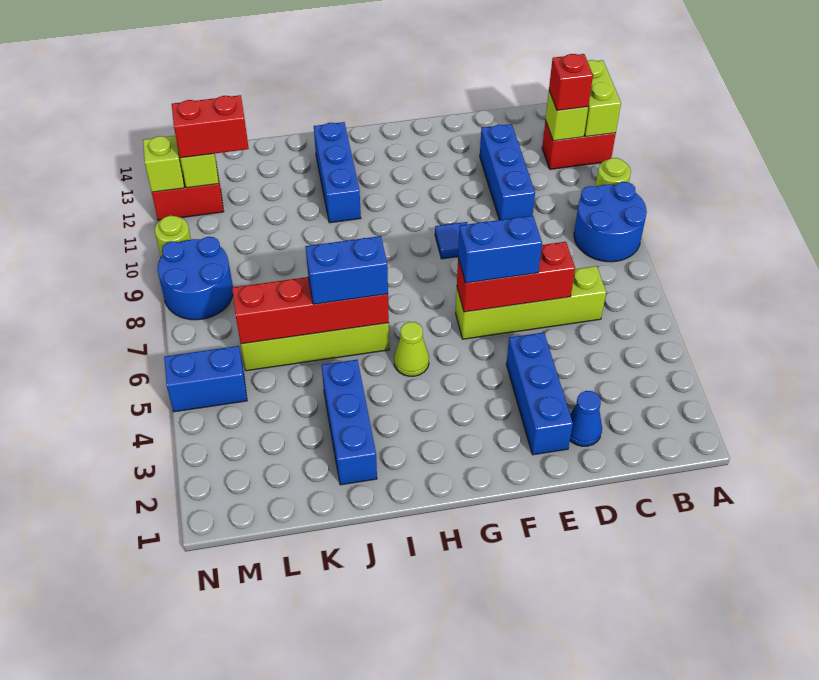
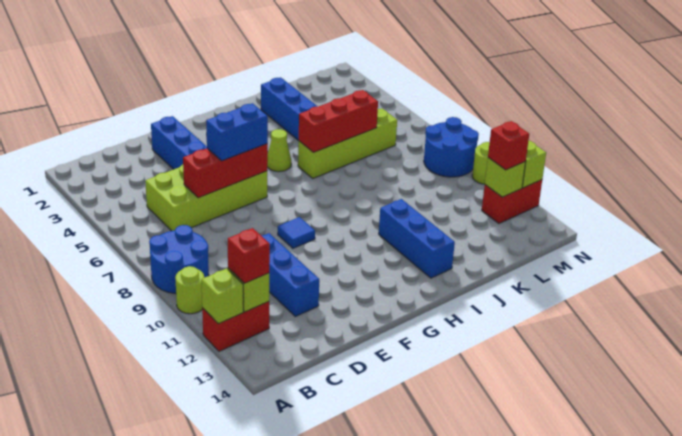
lime 1x2 brick [584,60,621,137] -> lime 1x1 brick [201,268,243,324]
lime 1x4 brick [456,266,606,339] -> lime 2x4 brick [145,165,267,231]
blue 1x1 cone [570,391,602,446] -> none
red 1x4 brick [232,277,389,344] -> red 1x3 brick [299,90,378,152]
blue 1x2 brick [305,236,388,304] -> none
red 1x2 brick [172,95,249,158] -> red 1x1 brick [488,121,529,170]
blue 1x2 brick [164,346,247,412] -> none

